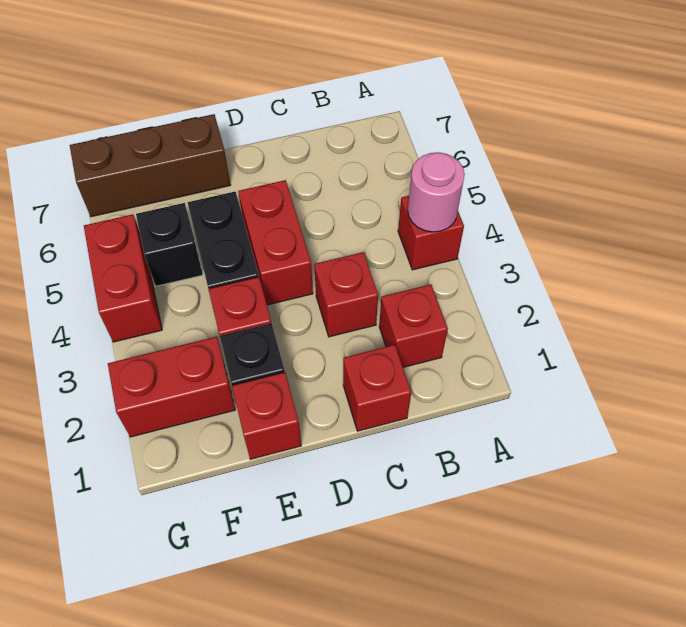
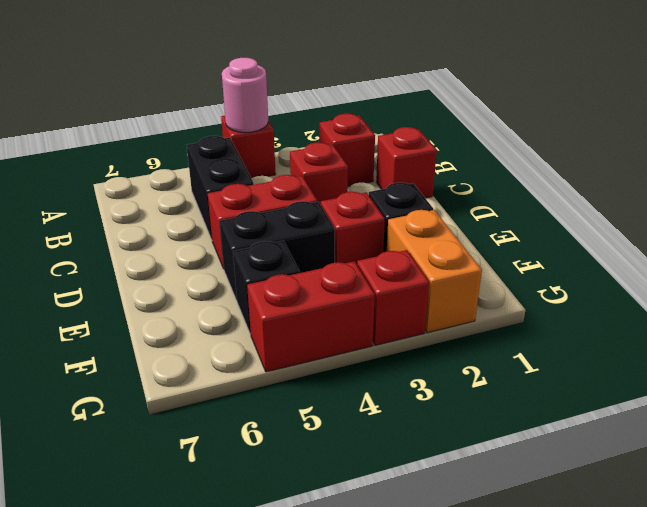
none -> black 1x2 brick [187,136,254,239]
red 1x1 brick [232,372,301,459] -> red 1x1 brick moved to [357,250,429,345]
brown 1x3 brick [70,114,231,217] -> none
red 1x2 brick [108,337,235,437] -> orange 1x2 brick [387,210,482,333]

